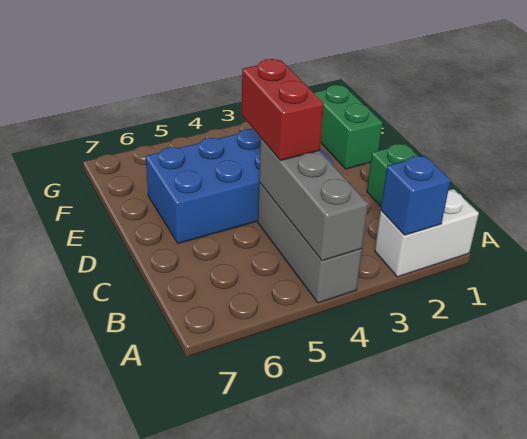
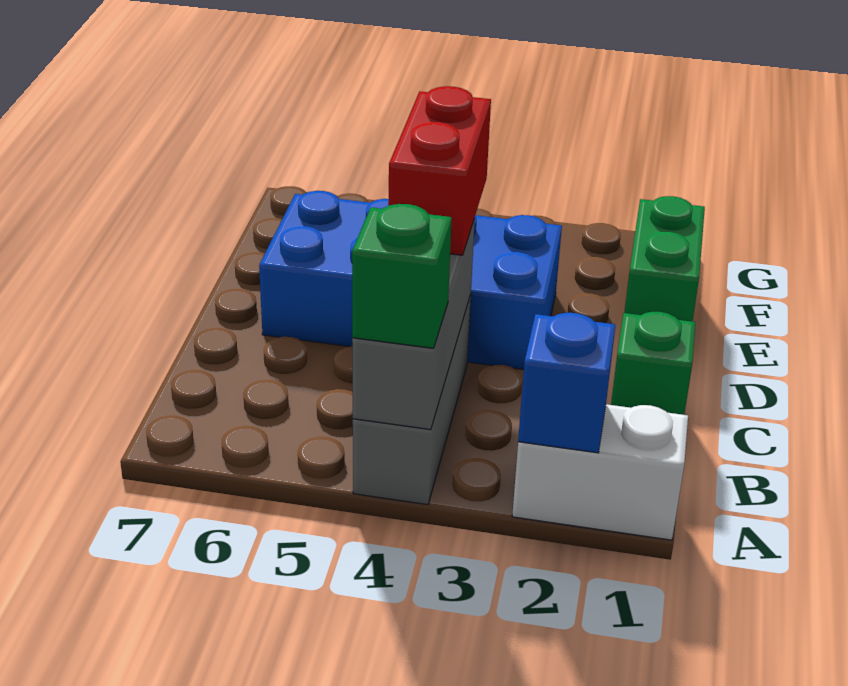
none -> green 1x1 brick [352,204,452,348]

